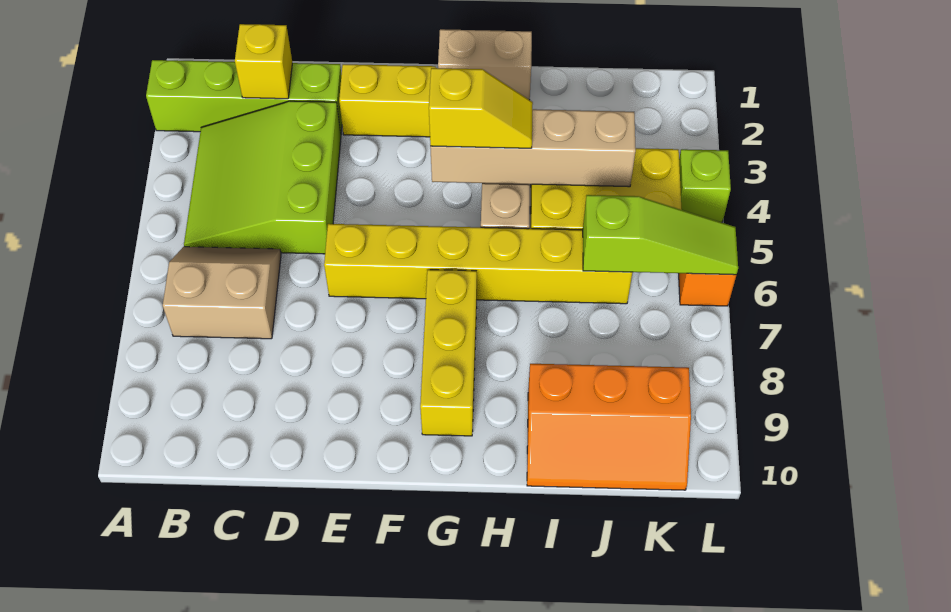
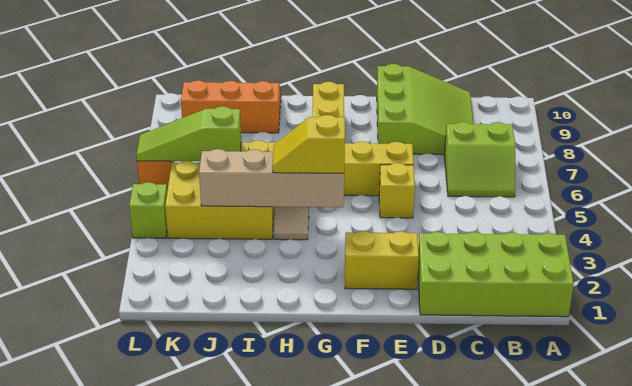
lime 1x4 brick [146,60,342,133] -> lime 2x4 brick [418,232,574,317]
lime 3x3 slope [184,101,341,254] -> lime 3x3 slope moved to [377,64,474,154]
tan 2x2 slope [163,247,281,339] -> lime 2x2 slope [444,122,515,197]
yellow 1x1 brick [235,24,292,99] -> yellow 1x1 brick moved to [379,163,415,218]
tan 1x2 brick [438,29,532,100] -> none

